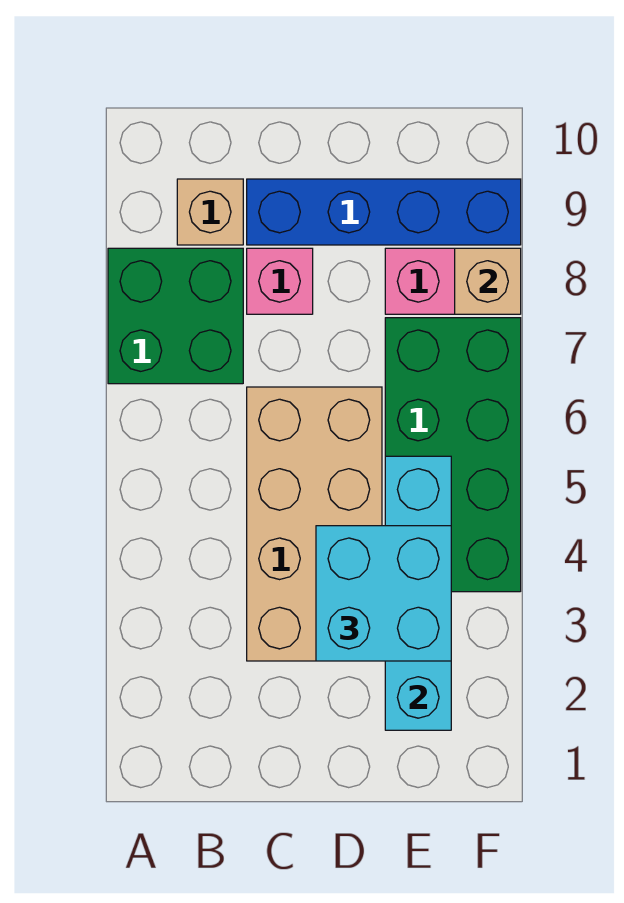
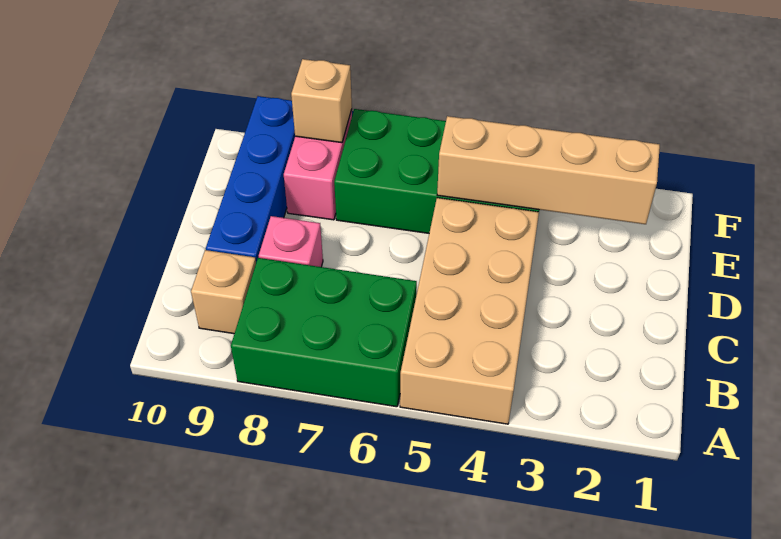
green 2x2 brick [108,248,243,384] -> green 2x3 brick [231,258,417,407]
tan 2x4 brick [247,387,382,661] -> tan 2x4 brick turned to [400,198,539,424]
cyan 2x2 brick [316,526,451,661] -> none
cyan 1x4 brick [385,456,451,730] -> tan 1x4 brick [437,116,660,224]

